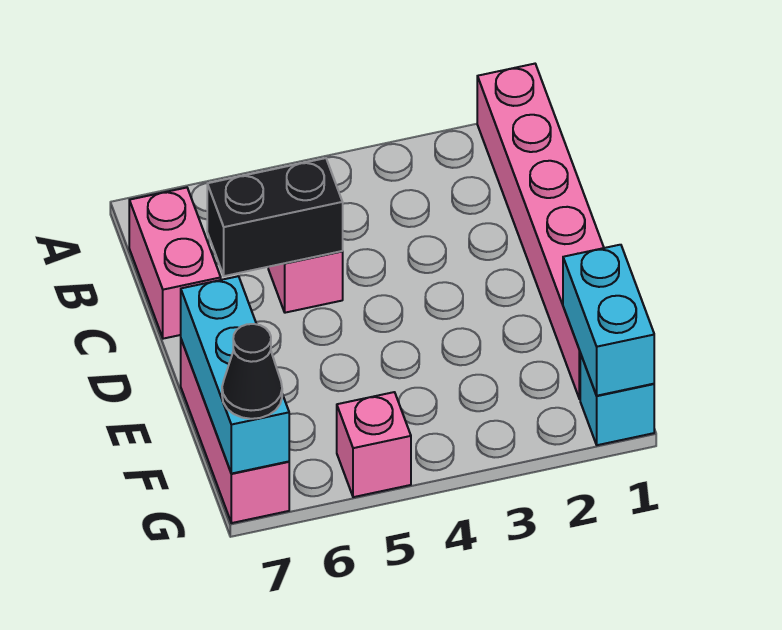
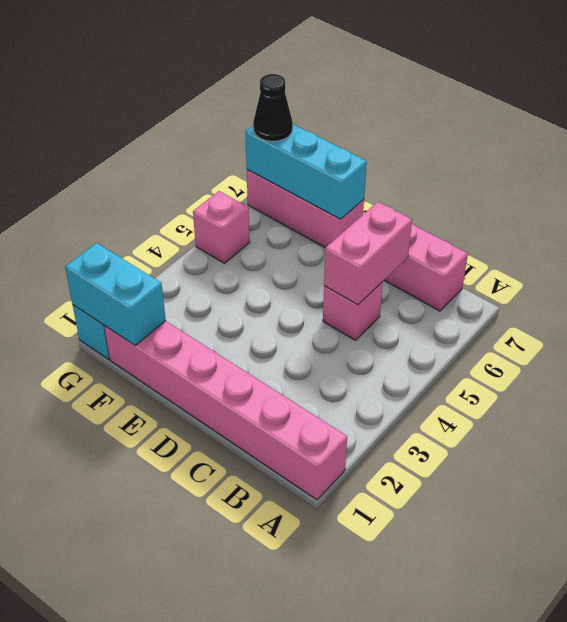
black 1x2 brick [207,158,343,276] -> pink 1x2 brick [324,202,412,305]

